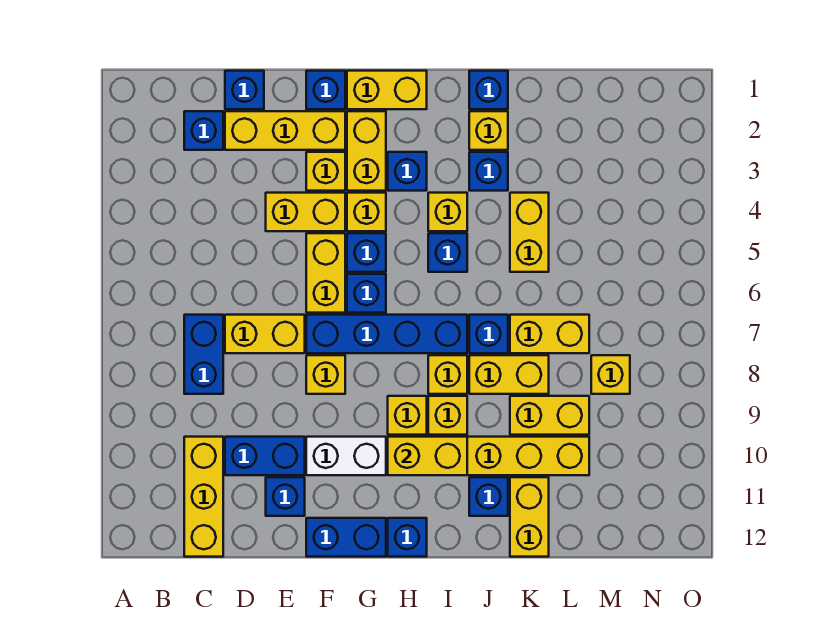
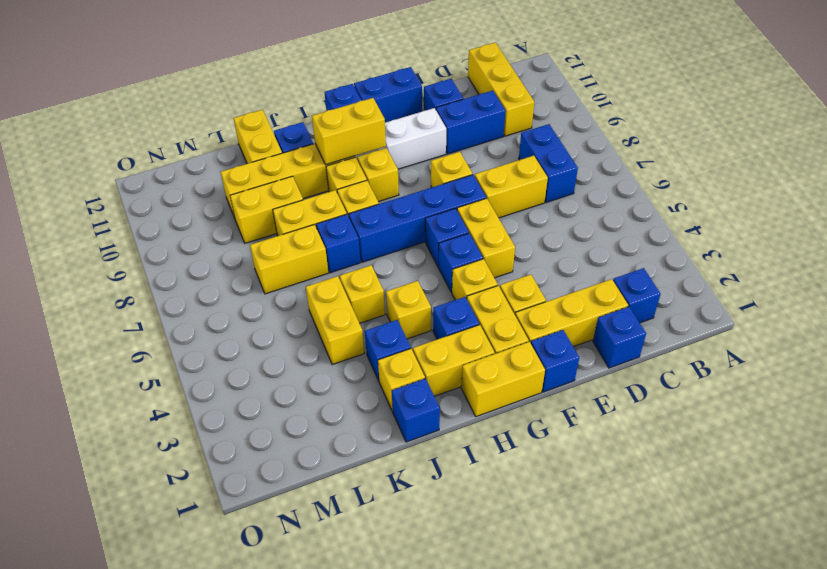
yellow 1x2 brick [266,193,345,231] -> yellow 1x2 brick moved to [413,325,495,396]
blue 1x1 brick [428,233,467,272] -> none
yellow 1x1 brick [591,355,630,394] -> yellow 1x1 brick moved to [340,265,385,323]

